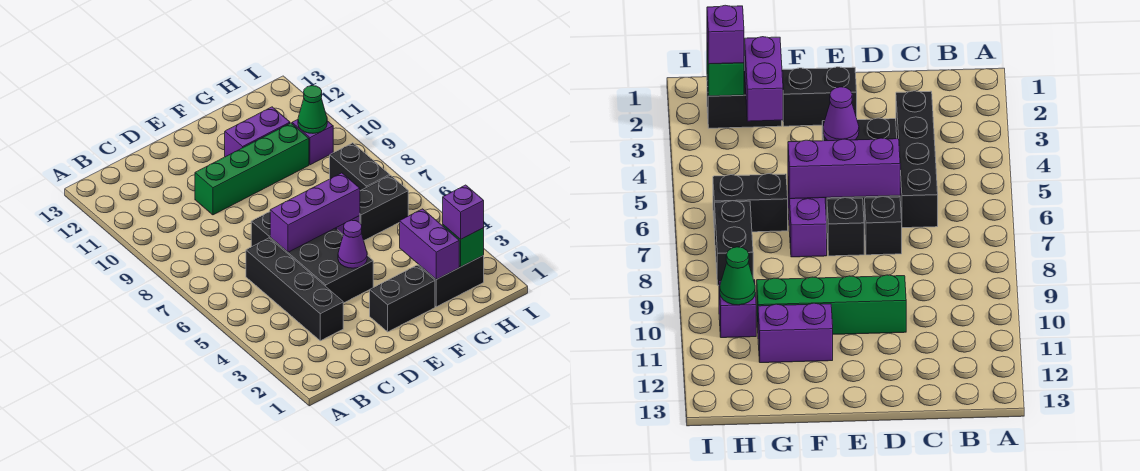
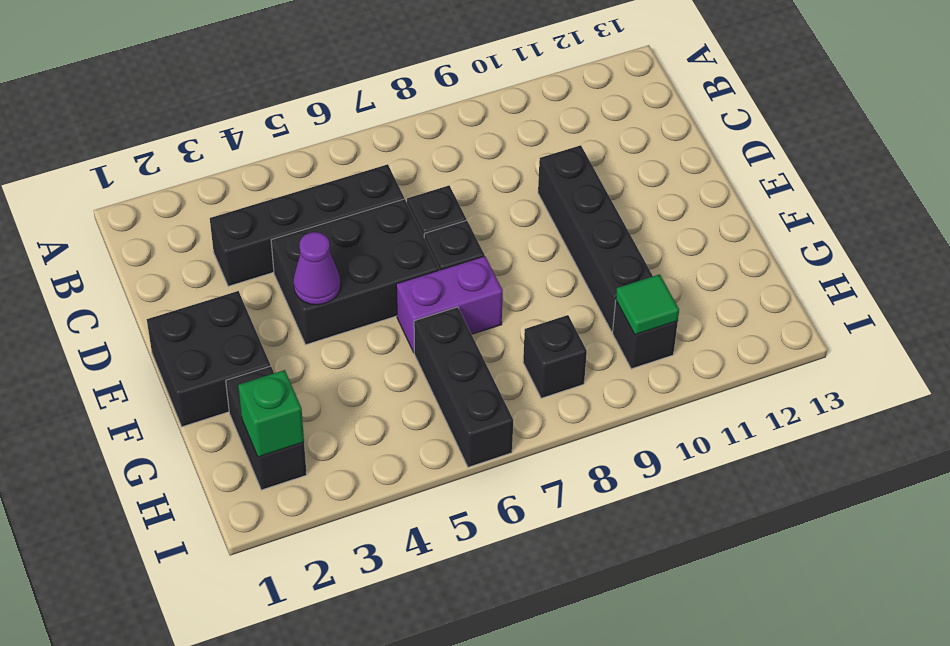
purple 1x3 brick [270,173,360,252] -> none
green 1x4 brick [195,123,309,215] -> black 1x4 brick [538,145,653,332]
black 1x2 brick [370,265,435,332] -> black 2x2 brick [147,291,270,427]
purple 1x2 brick [225,107,290,157] -> none
purple 1x2 brick [400,209,459,279] -> none
black 1x2 brick [360,175,408,240] -> black 1x3 brick [414,307,513,467]
purple 1x1 brick [443,185,484,239] -> none
black 1x2 brick [330,143,390,191] -> black 1x1 brick [523,315,587,398]
purple 1x1 brick [292,120,333,165] -> black 1x1 brick [613,301,678,369]
green 1x1 cone [298,86,327,133] -> green 1x1 tile [616,274,679,335]

